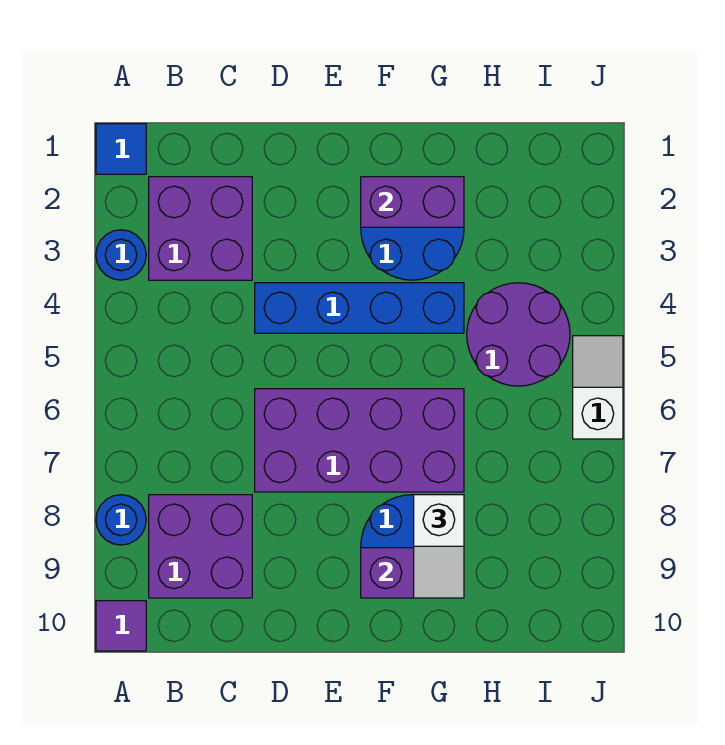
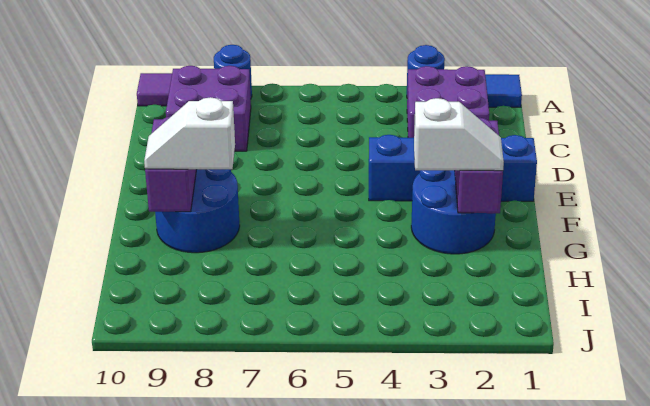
blue 1x4 brick [255,283,464,333] -> blue 1x4 brick turned to [369,135,537,201]
purple 2x4 brick [255,389,464,492] -> none
purple 2x2 round brick [467,283,570,386] -> none
white 1x2 slope [573,336,623,439] -> white 1x2 slope moved to [414,98,504,171]

